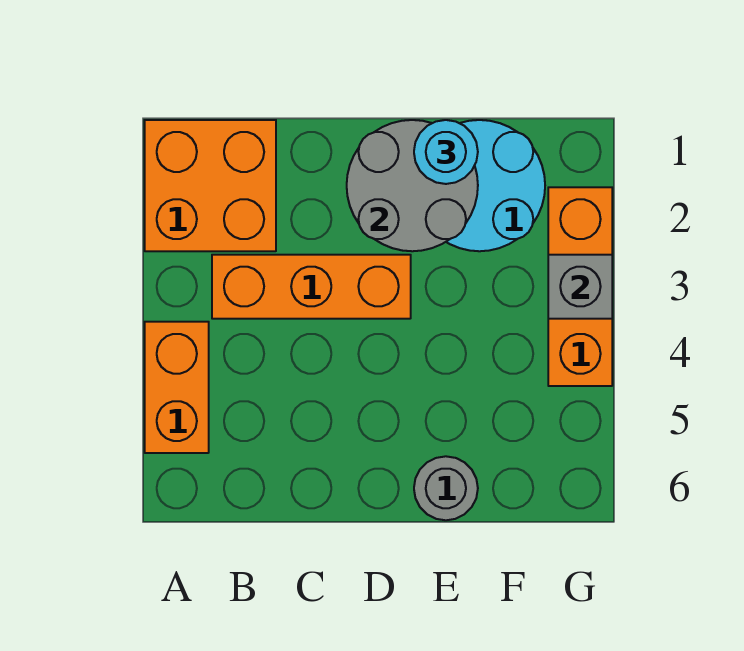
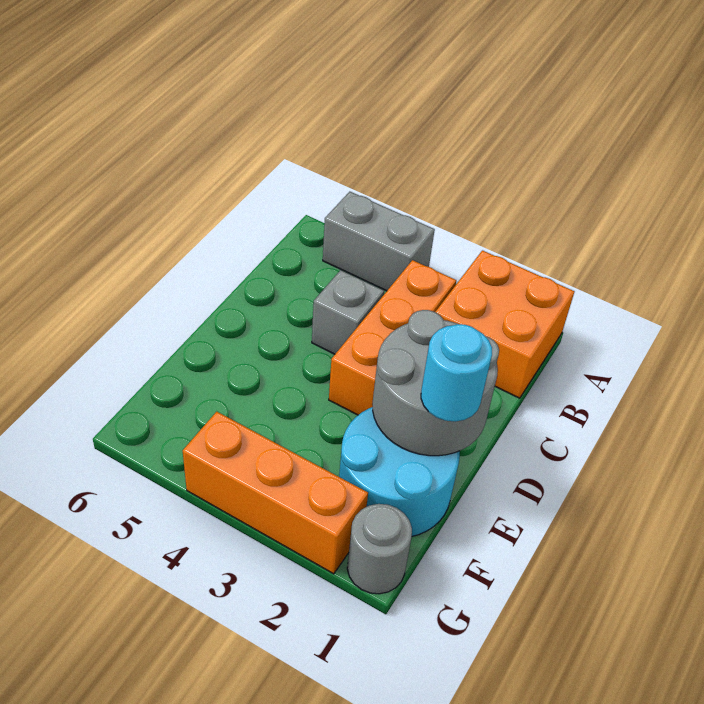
orange 1x2 brick [145,322,209,453] -> grey 1x2 brick [323,192,435,291]
grey 1x1 round brick [414,456,478,520] -> grey 1x1 round brick moved to [347,504,412,594]
grey 1x1 brick [548,255,612,319] -> grey 1x1 brick moved to [312,270,384,354]

